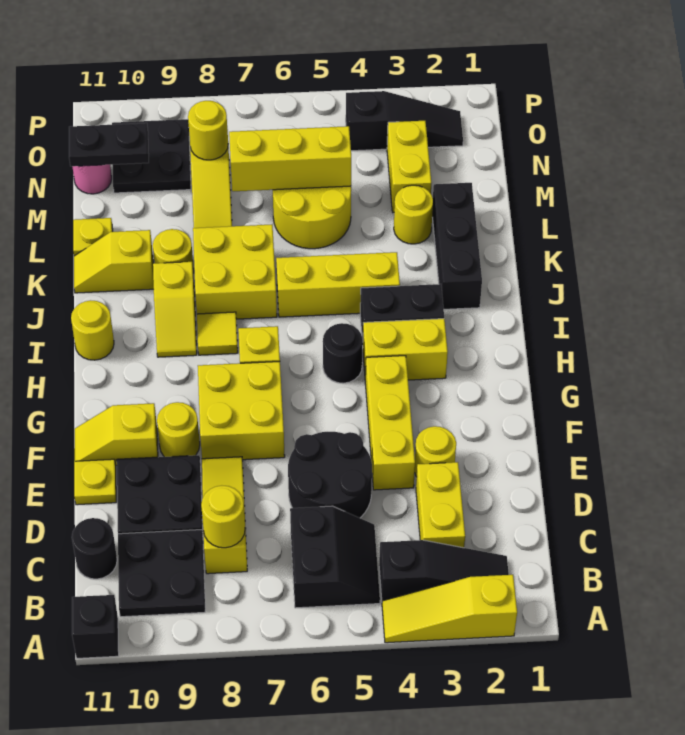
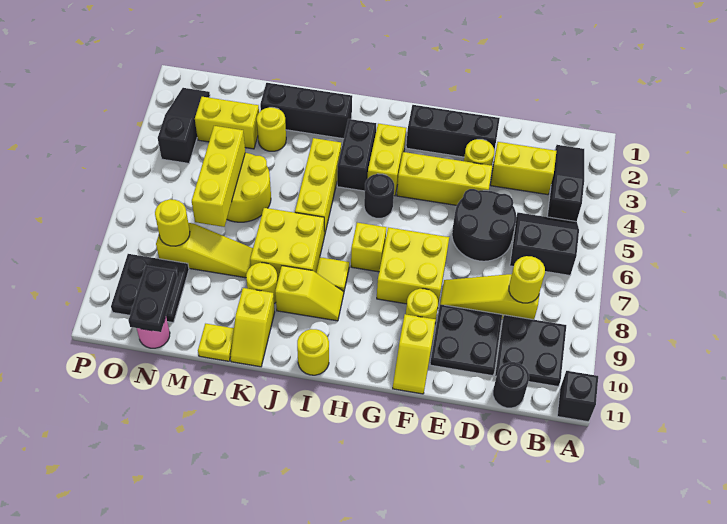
yellow 1x3 slope [382,575,517,643] -> none
none -> black 1x3 brick [406,105,500,157]
yellow 1x1 plate [74,459,116,505] -> none

